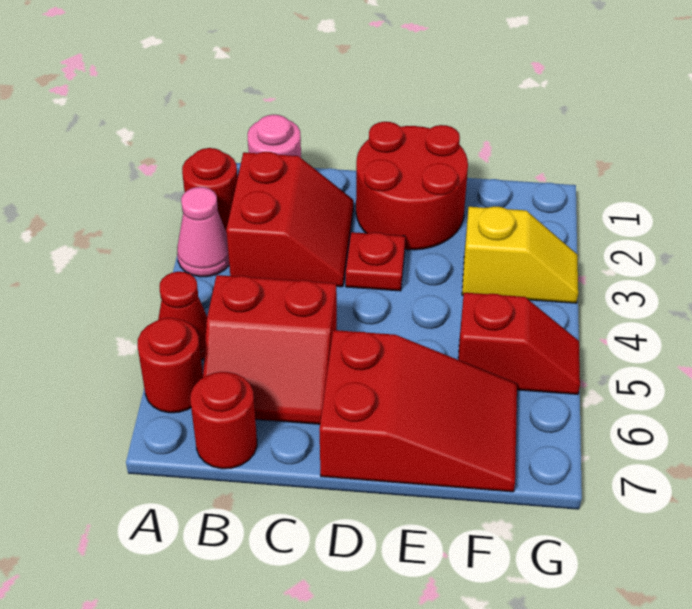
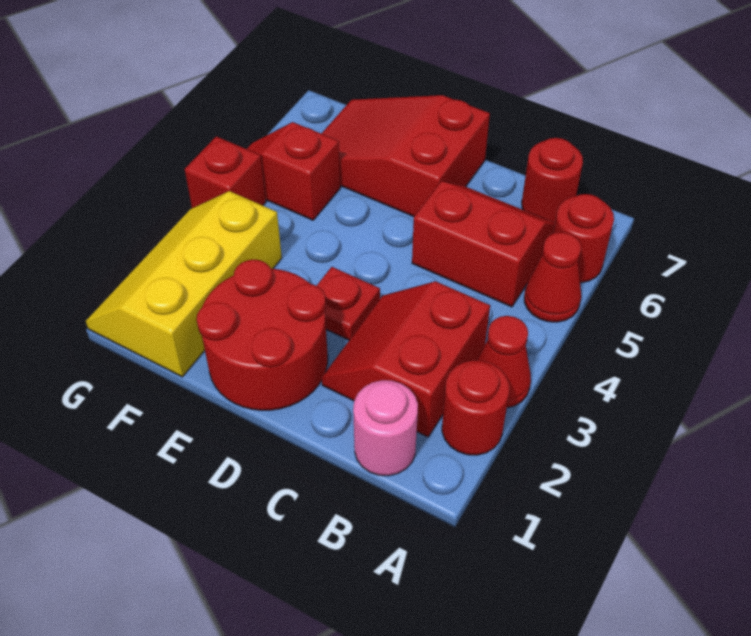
pink 1x1 cone [177,187,229,277] -> red 1x1 cone [477,316,531,408]
yellow 1x2 slope [462,206,578,303] -> yellow 2x3 slope [86,191,282,377]
none -> red 1x1 brick [185,136,266,208]

